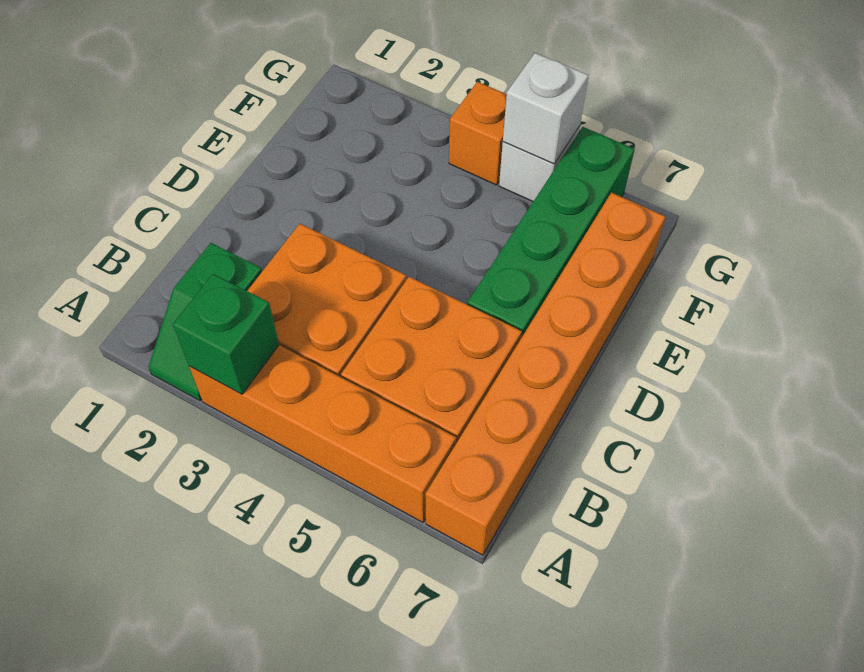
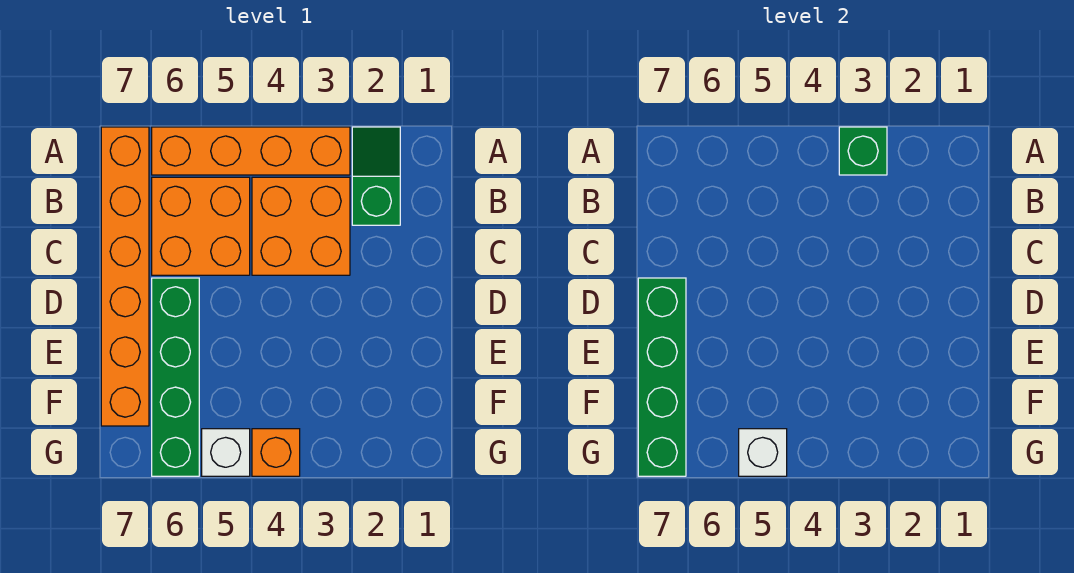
none -> green 1x4 brick [638,278,686,476]

